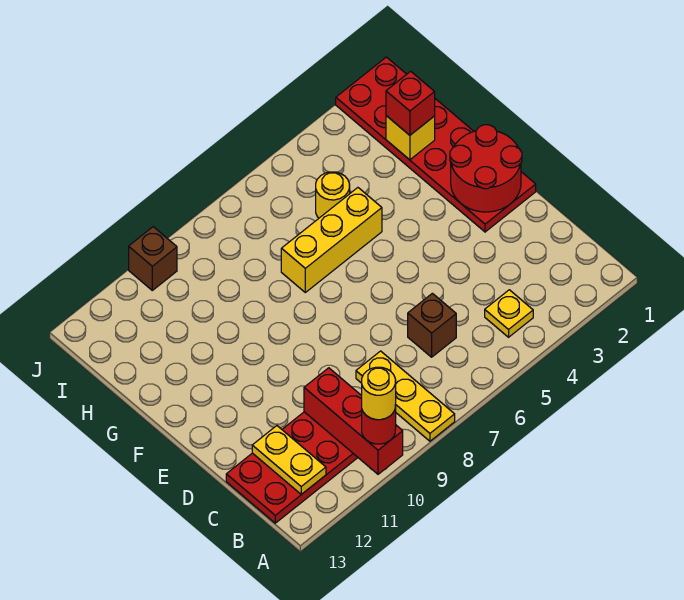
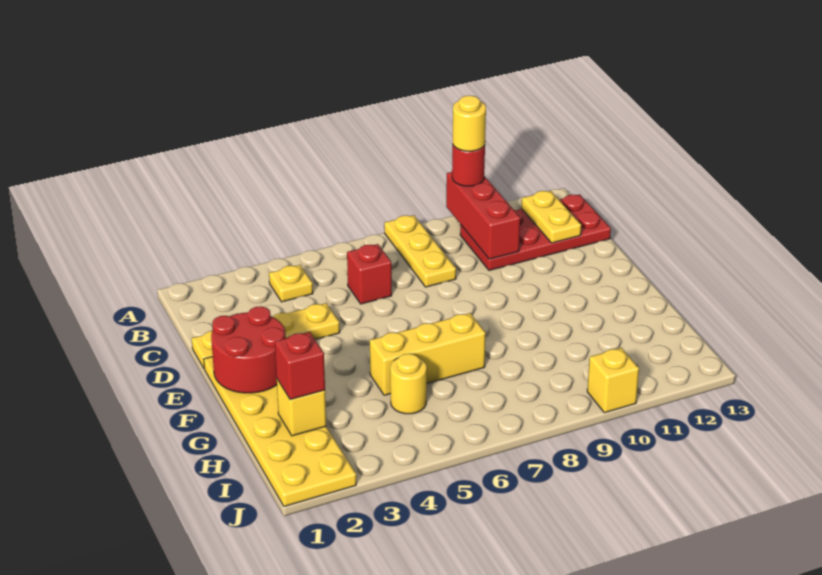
brown 1x1 brick [408,293,456,357] -> red 1x1 brick [347,244,392,304]
none -> yellow 1x4 plate [192,303,340,369]
red 2x6 plate [336,57,536,232] -> yellow 2x6 plate [204,357,356,506]
brown 1x1 brick [129,227,177,290] -> yellow 1x1 brick [587,348,639,413]

